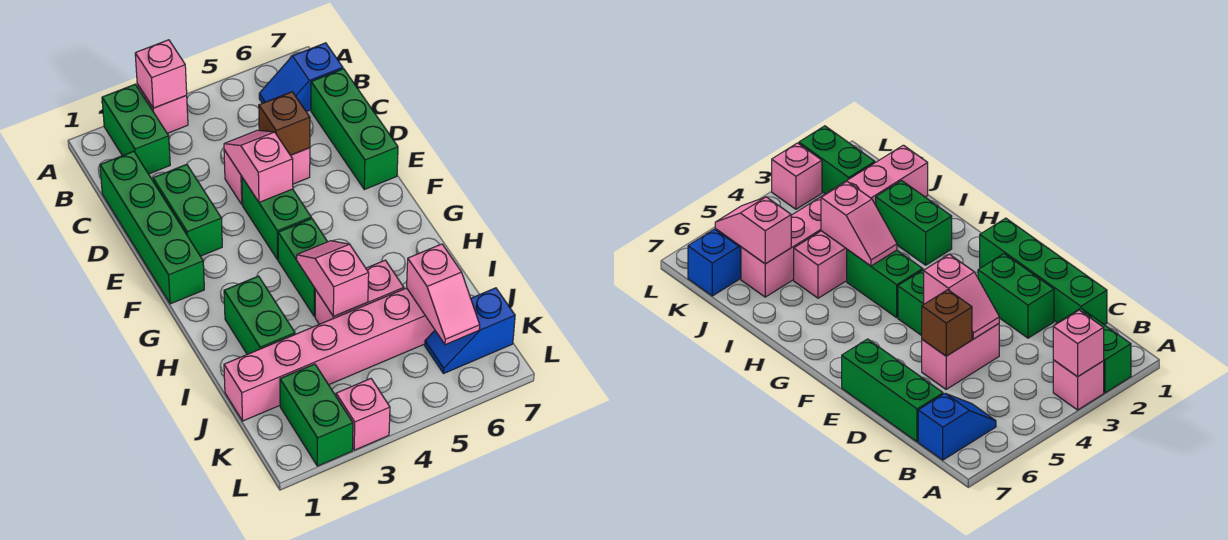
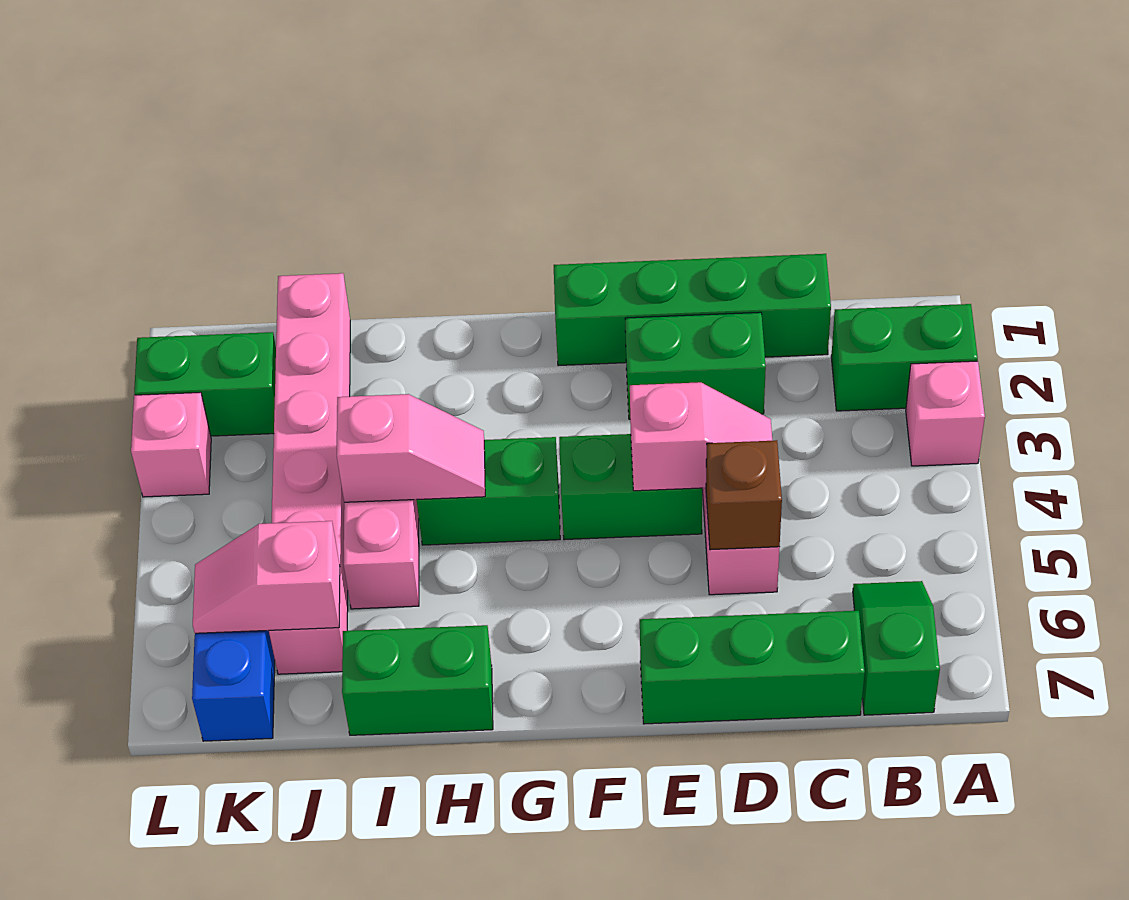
pink 1x1 brick [135,40,187,108] -> none
blue 1x2 slope [259,43,343,112] -> green 1x2 slope [853,581,940,715]
green 1x2 brick [224,276,295,354] -> green 1x2 brick moved to [342,625,493,735]

